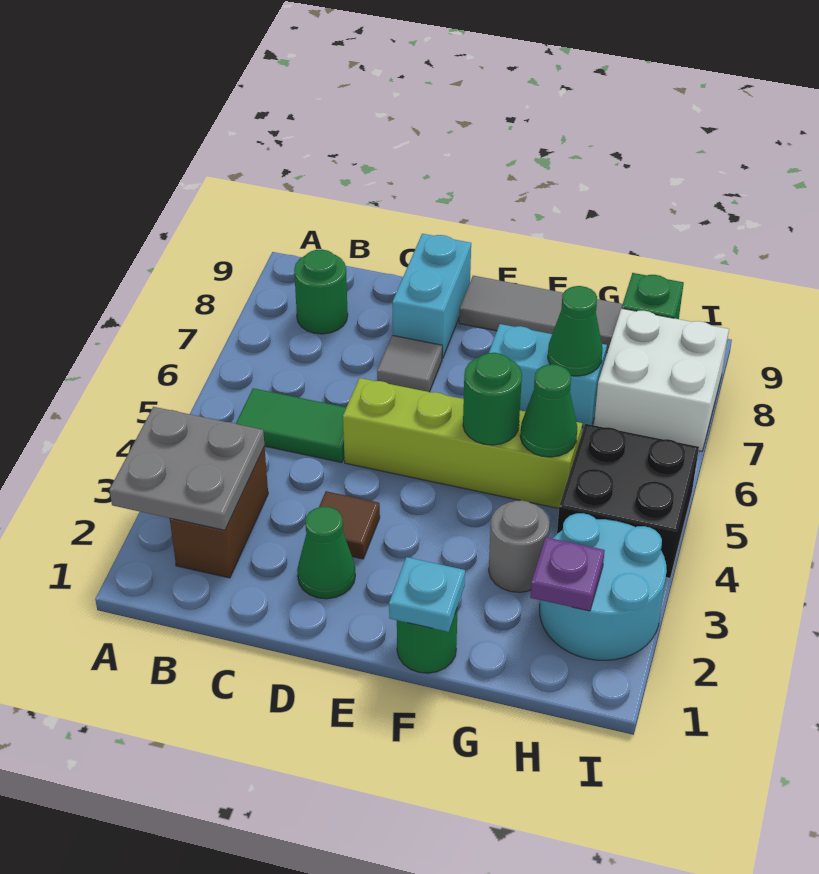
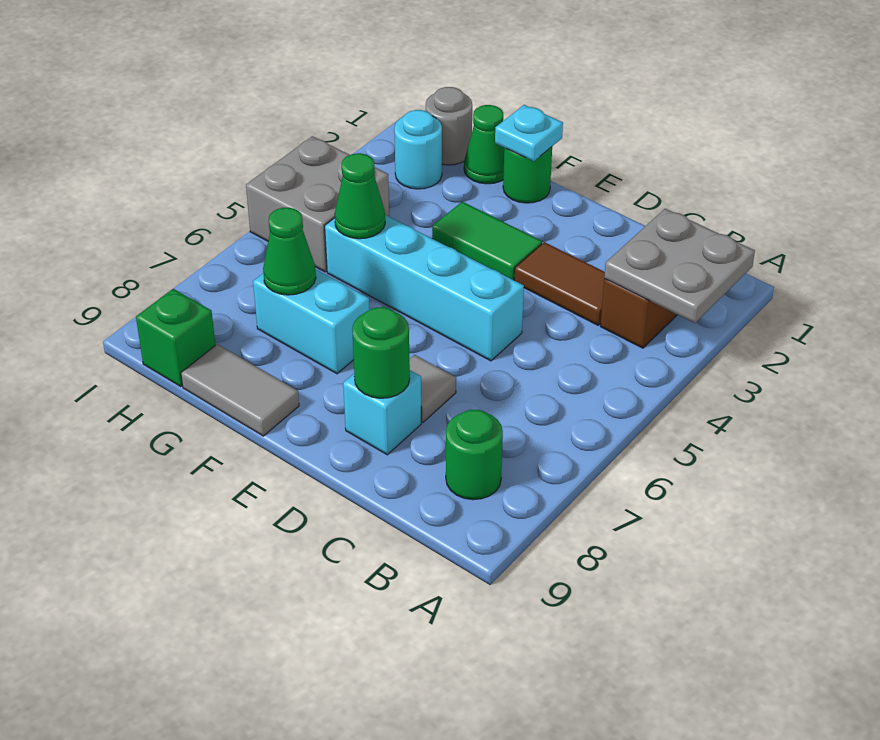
green 1x2 tile [236,388,346,463] -> green 1x2 tile moved to [432,202,542,280]
green 1x1 cone [297,507,355,599] -> green 1x1 cone moved to [464,105,504,184]
brown 1x1 tile [319,491,380,559] -> brown 1x2 tile [514,242,605,325]
lime 1x4 brick [343,378,582,508] -> cyan 1x4 brick [325,215,524,361]
cyan 1x2 brick [393,234,471,359] -> cyan 1x1 brick [343,370,421,455]
grey 1x3 tile [459,276,622,352] -> grey 1x2 tile [181,344,299,436]
green 1x1 round brick [463,353,522,445] -> green 1x1 round brick moved to [352,307,410,398]
grey 1x1 round brick [489,500,550,592] -> grey 1x1 round brick moved to [426,87,472,165]
cyan 2x2 round brick [540,513,667,660] -> cyan 1x1 round brick [394,110,442,189]
purple 1x1 plate [530,537,605,611] -> none
black 2x2 brick [557,424,699,578] -> grey 2x2 brick [246,136,389,272]
white 2x2 brick [594,308,729,451] -> none

